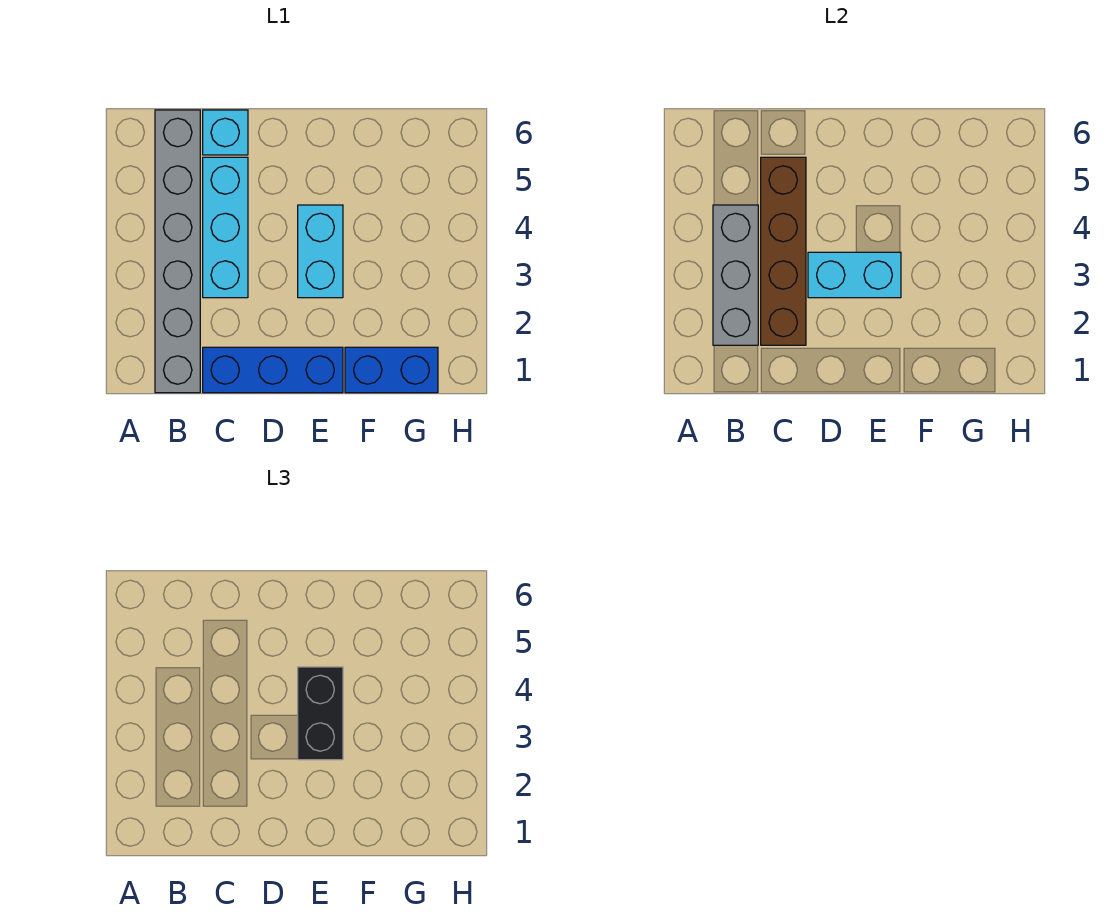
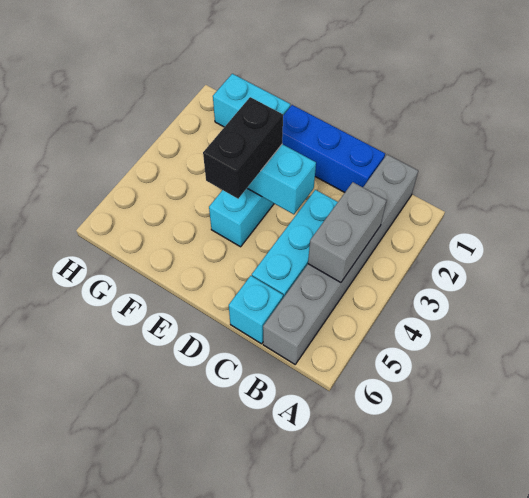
grey 1x3 brick [713,205,758,345] -> grey 1x2 brick [308,182,387,282]
brown 1x4 brick [761,157,806,345] -> none
blue 1x2 brick [345,347,438,393] -> cyan 1x2 brick [213,74,291,127]

